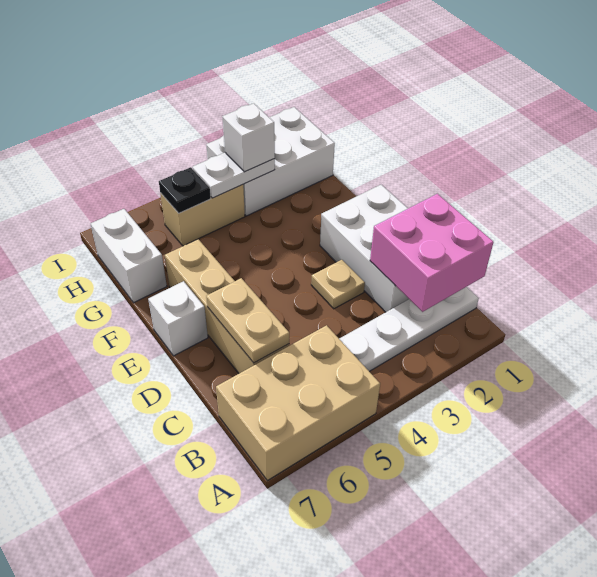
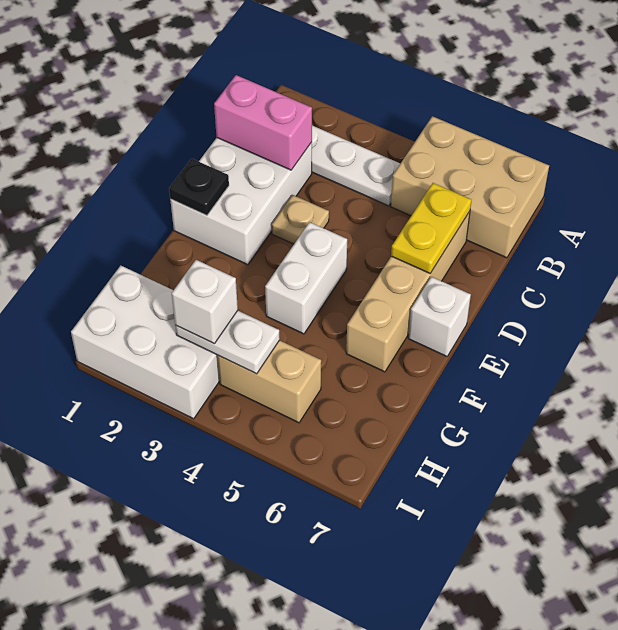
pink 2x2 brick [370,194,494,312] -> pink 1x2 brick [214,75,312,170]
tan 1x2 plate [206,278,289,363] -> yellow 1x2 plate [391,183,471,273]
white 1x2 brick [91,209,167,303] -> white 1x2 brick moved to [265,222,347,334]
black 1x1 plate [159,167,211,213] -> black 1x1 plate moved to [169,159,229,215]

